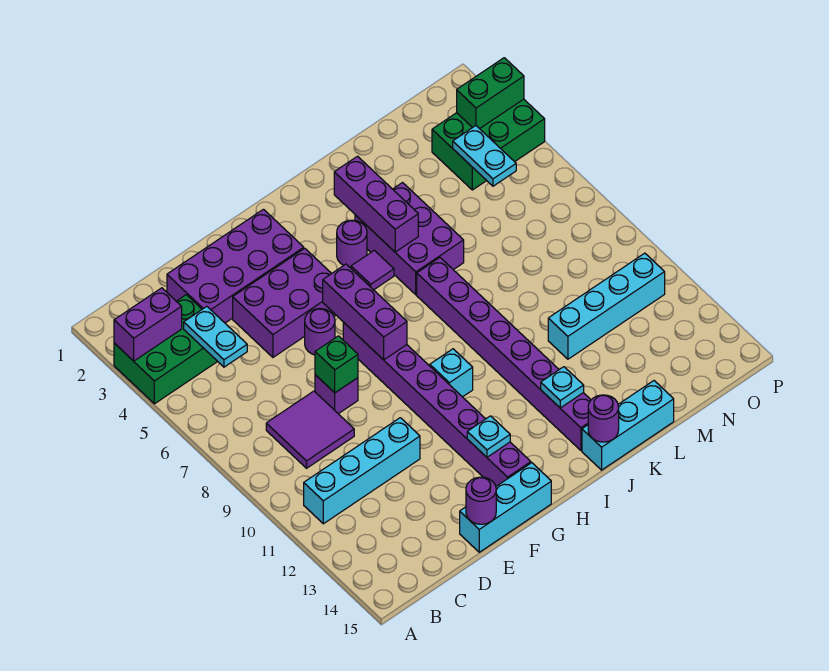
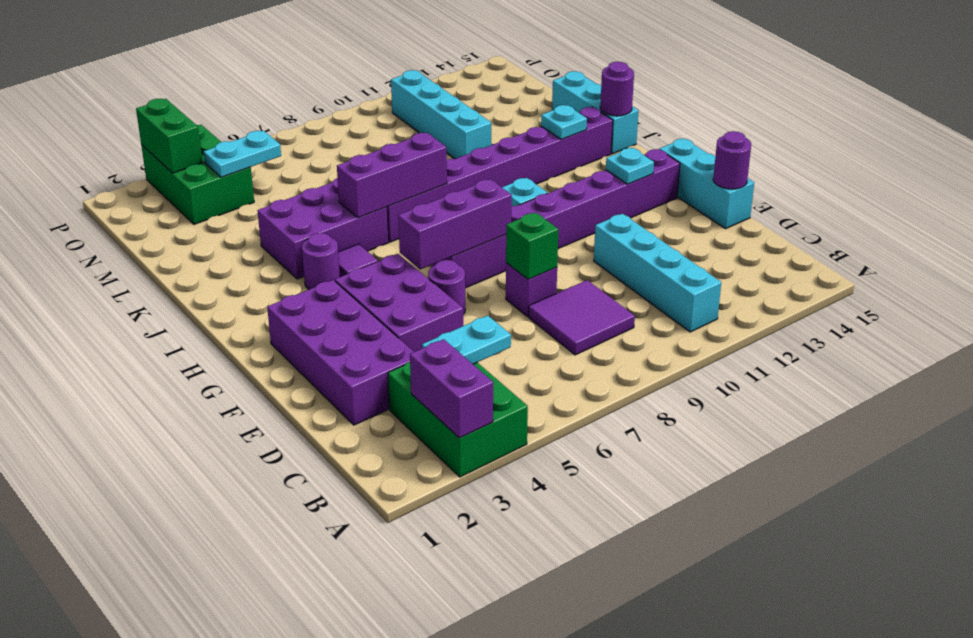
purple 1x3 brick [334,156,418,252] -> purple 1x3 brick moved to [337,133,447,218]

